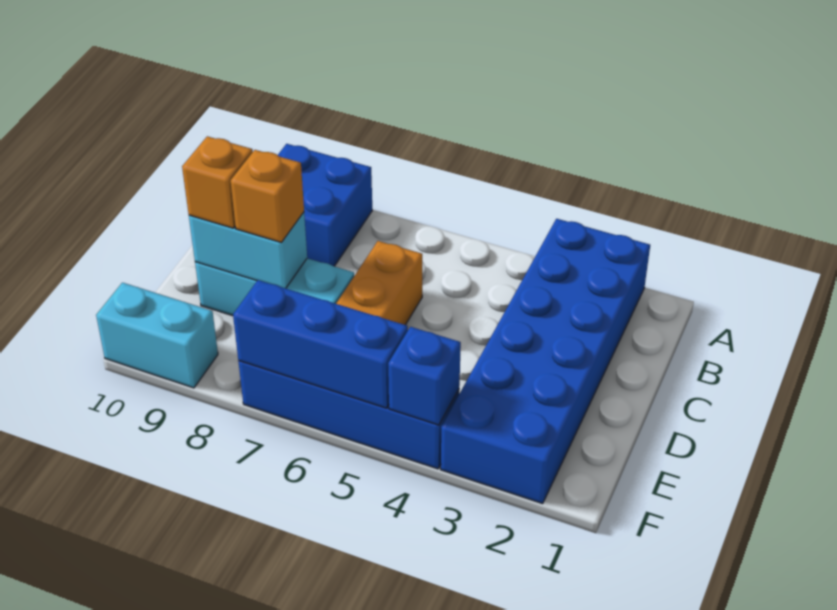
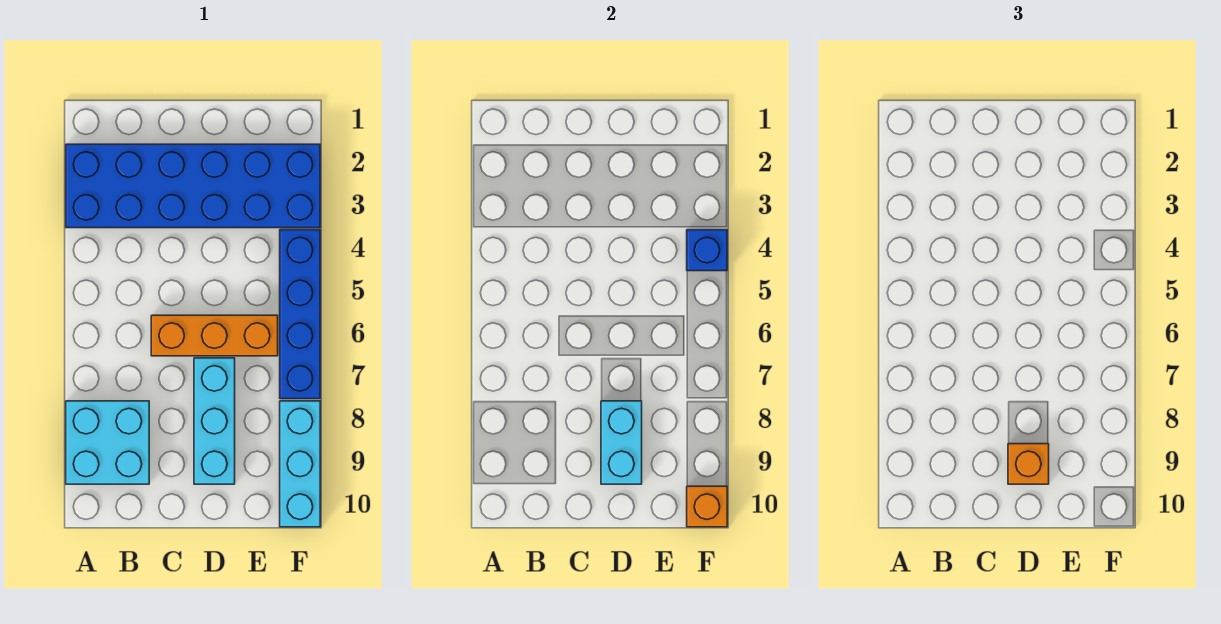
blue 2x2 brick [278,144,372,266] -> cyan 2x2 brick [66,401,149,484]
orange 1x1 brick [231,150,304,242] -> orange 1x1 brick moved to [687,486,727,527]
blue 1x3 brick [233,280,408,408] -> none
cyan 1x2 brick [96,283,218,388] -> cyan 1x3 brick [280,401,320,527]

